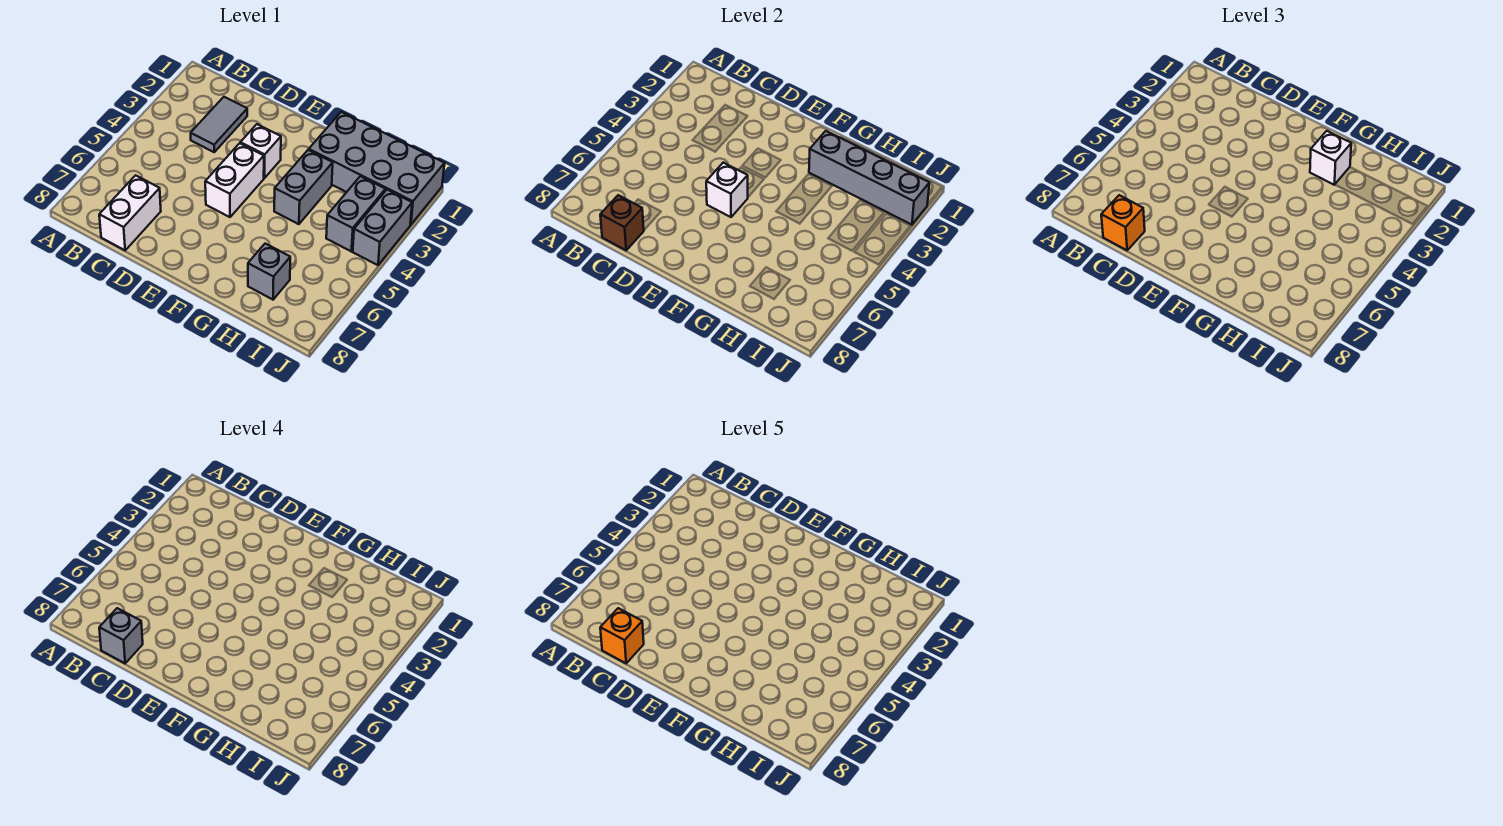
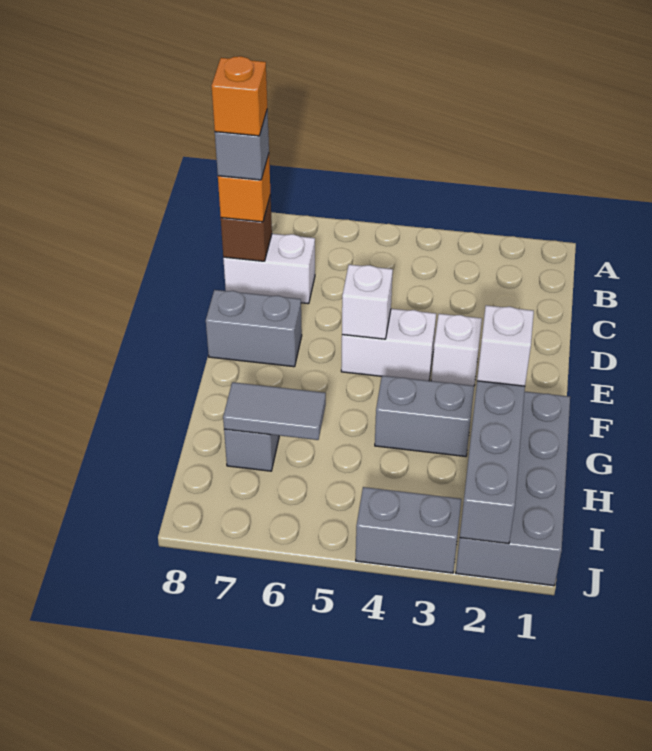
grey 1x2 tile [191,97,247,152] -> grey 1x2 tile moved to [223,382,326,440]
grey 1x2 brick [326,176,385,251] -> grey 1x2 brick moved to [206,290,302,367]

